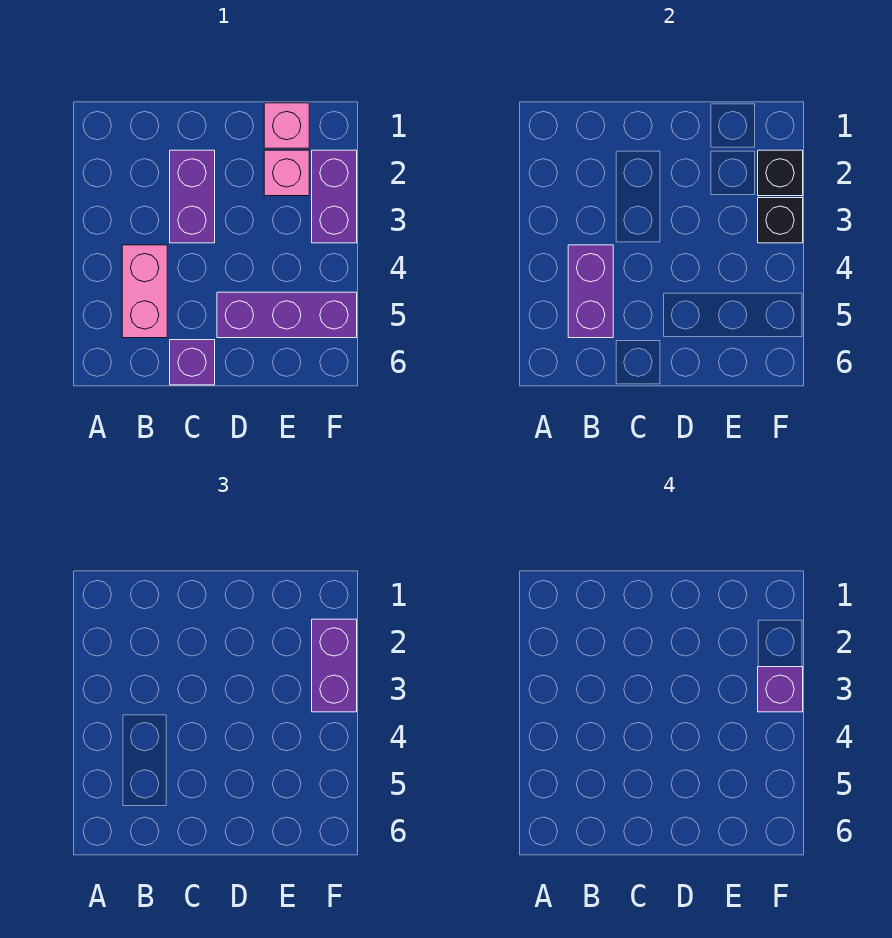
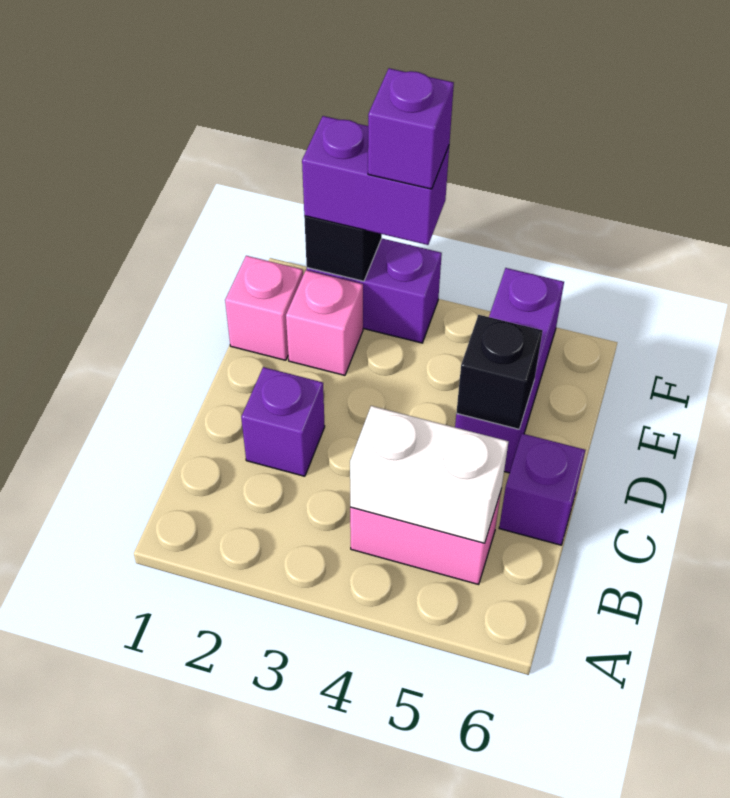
purple 1x2 brick [568,245,613,338] -> white 1x2 brick [350,406,509,543]
purple 1x2 brick [170,150,215,243] -> purple 1x1 brick [241,367,325,476]
black 1x1 brick [758,198,803,243] -> black 1x1 brick moved to [456,315,543,429]

